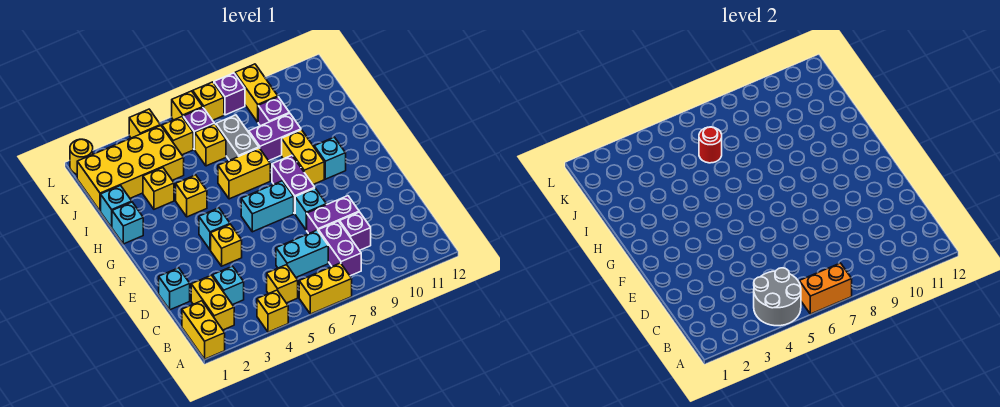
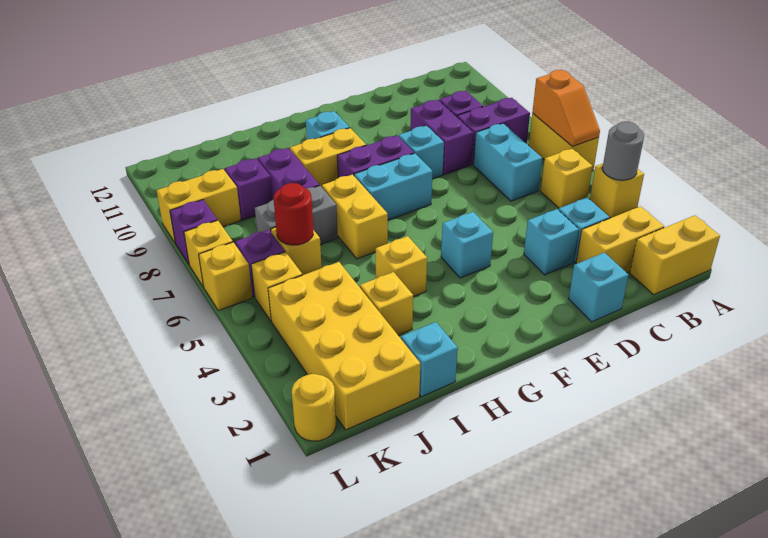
grey 2x2 round brick [754,268,801,326] -> grey 1x1 round brick [602,122,644,180]
orange 1x2 brick [799,263,852,314] -> orange 1x2 slope [532,70,600,147]
yellow 1x1 brick [211,224,242,266] -> none
cyan 1x2 brick [241,181,294,232] -> cyan 1x2 brick turned to [354,153,433,220]
cyan 1x1 brick [112,202,143,244] -> cyan 1x1 brick moved to [524,209,579,275]
yellow 1x1 brick [129,109,160,138] -> none

